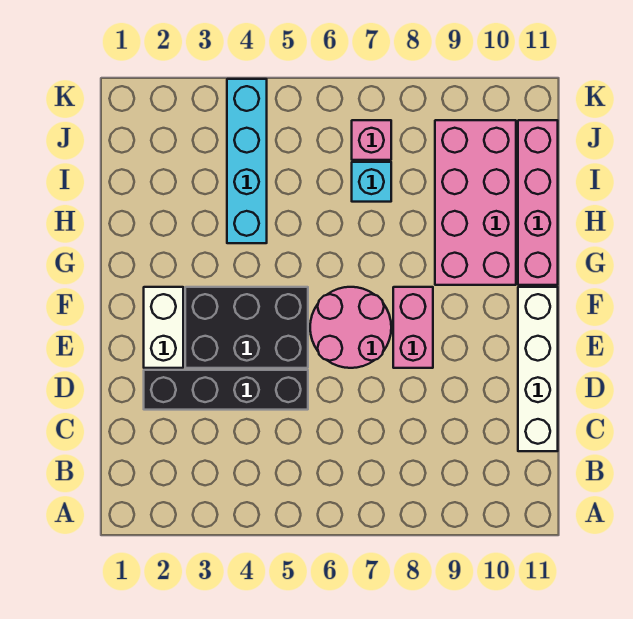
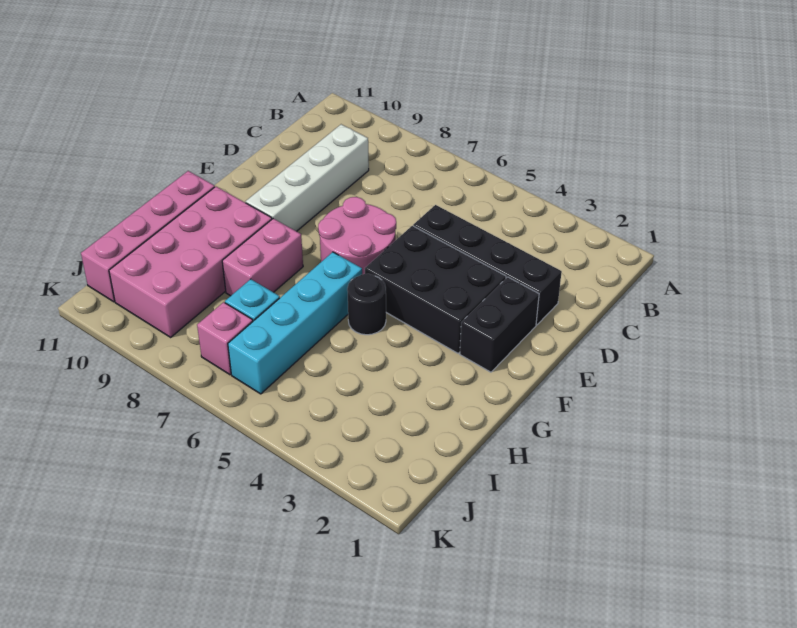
white 1x4 brick [518,287,558,451] -> white 1x4 brick moved to [246,124,369,231]
white 1x2 brick [144,287,183,368] -> black 1x2 brick [460,277,539,372]
pink 1x2 brick [393,287,433,368] -> pink 1x2 brick moved to [222,219,303,296]
none -> black 1x1 round brick [347,274,386,335]
cyan 1x4 brick [227,79,267,243] -> cyan 1x4 brick moved to [228,252,362,394]

